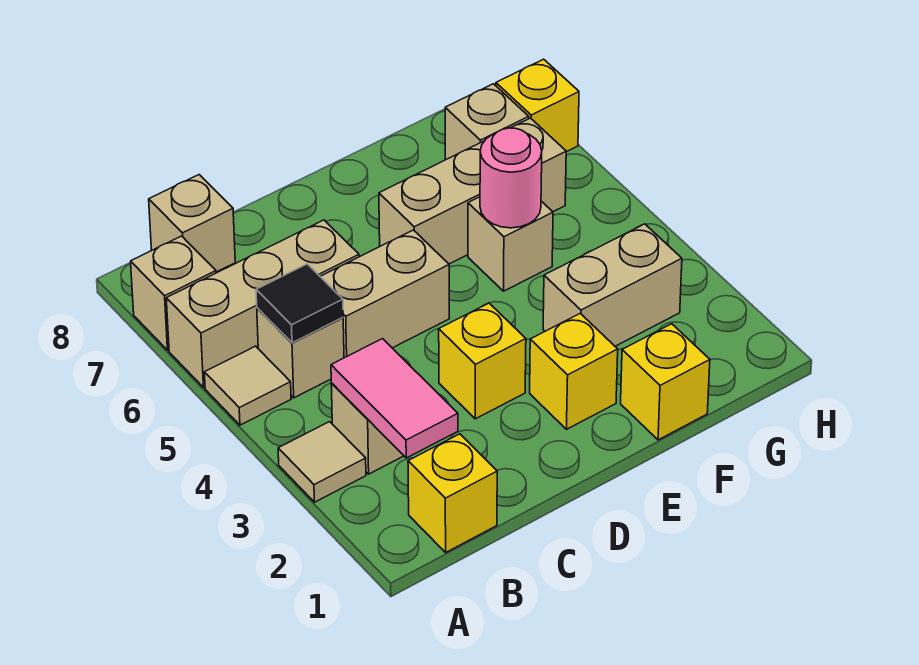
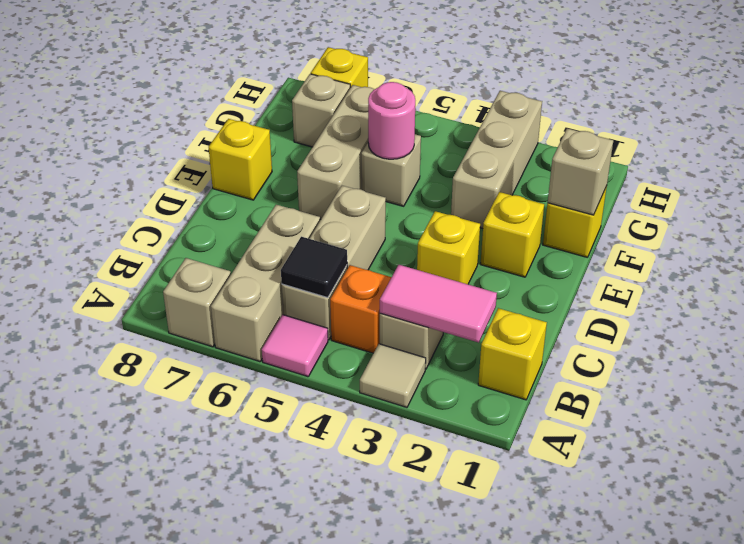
tan 1x1 tile [204,346,291,425] -> pink 1x1 tile [262,315,328,377]
none -> orange 1x1 brick [330,265,391,353]
tan 1x1 brick [149,175,235,272] -> tan 1x1 brick moved to [548,128,613,215]
none -> yellow 1x1 brick [209,119,272,200]
tan 1x2 brick [543,224,682,346] -> tan 1x3 brick [451,91,542,228]

